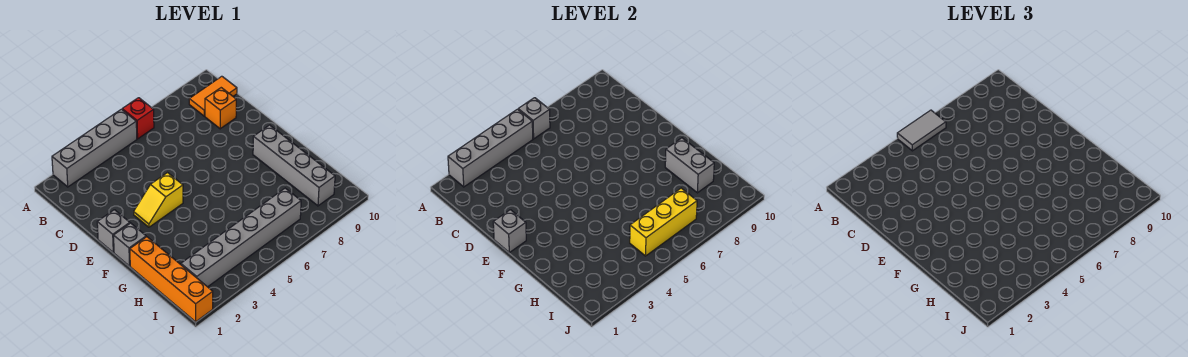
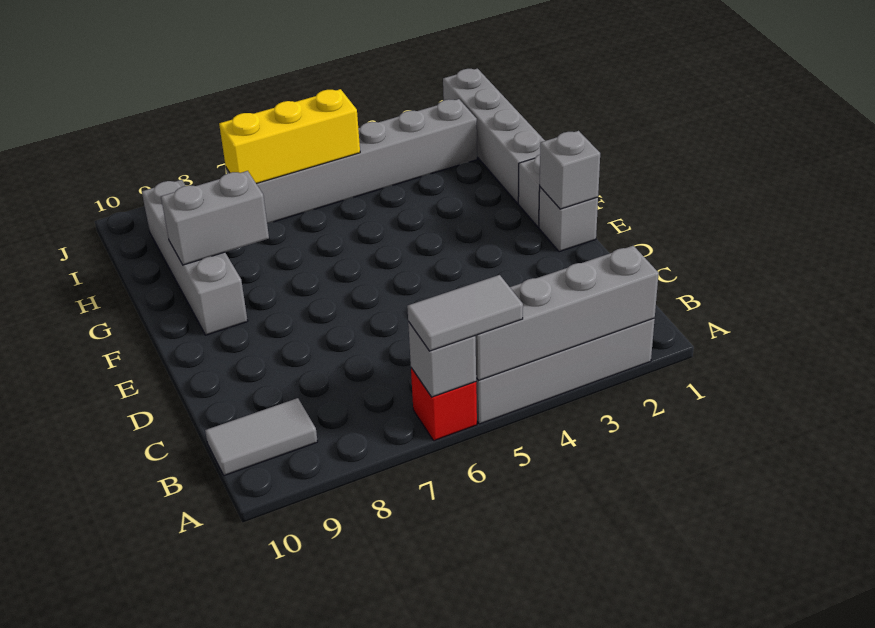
orange 1x2 tile [189,76,237,116] -> grey 1x2 tile [205,398,318,476]
orange 1x1 brick [205,88,236,129] -> none
yellow 1x2 slope [134,173,183,227] -> none
orange 1x4 brick [130,237,213,322] -> grey 1x4 brick [443,69,545,204]
grey 1x2 brick [665,138,714,193] -> grey 1x2 brick turned to [161,171,269,265]

